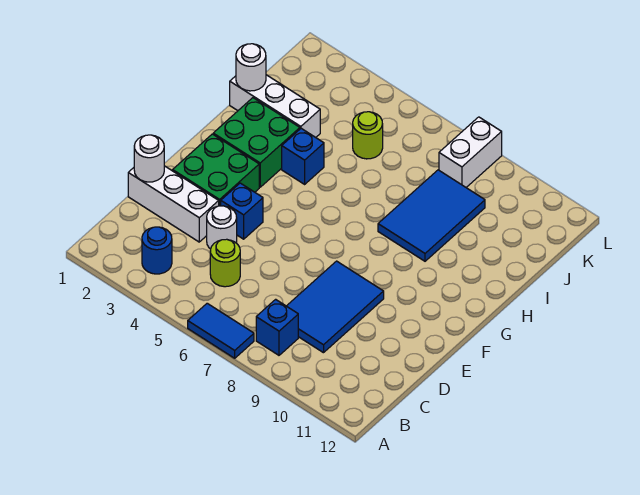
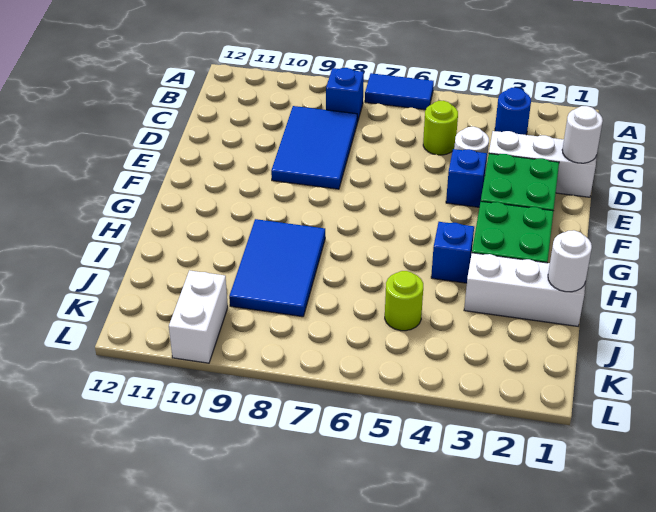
white 1x2 brick [439,117,502,187] -> white 1x2 brick moved to [169,270,228,363]

